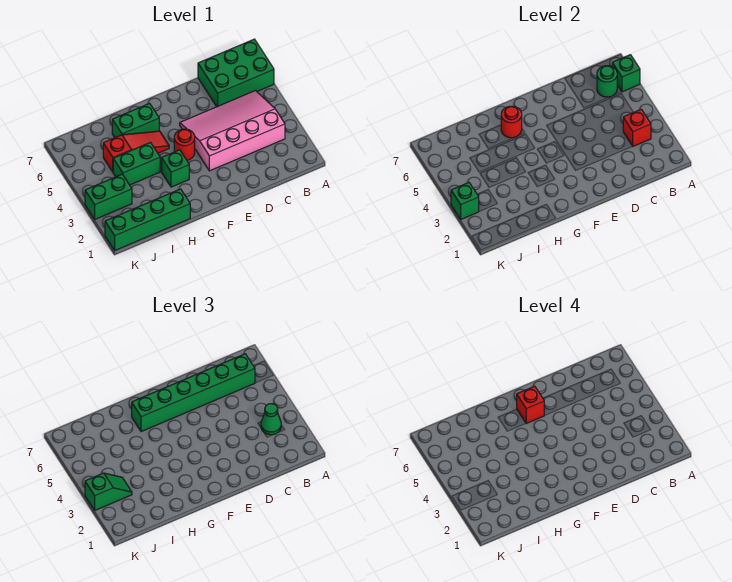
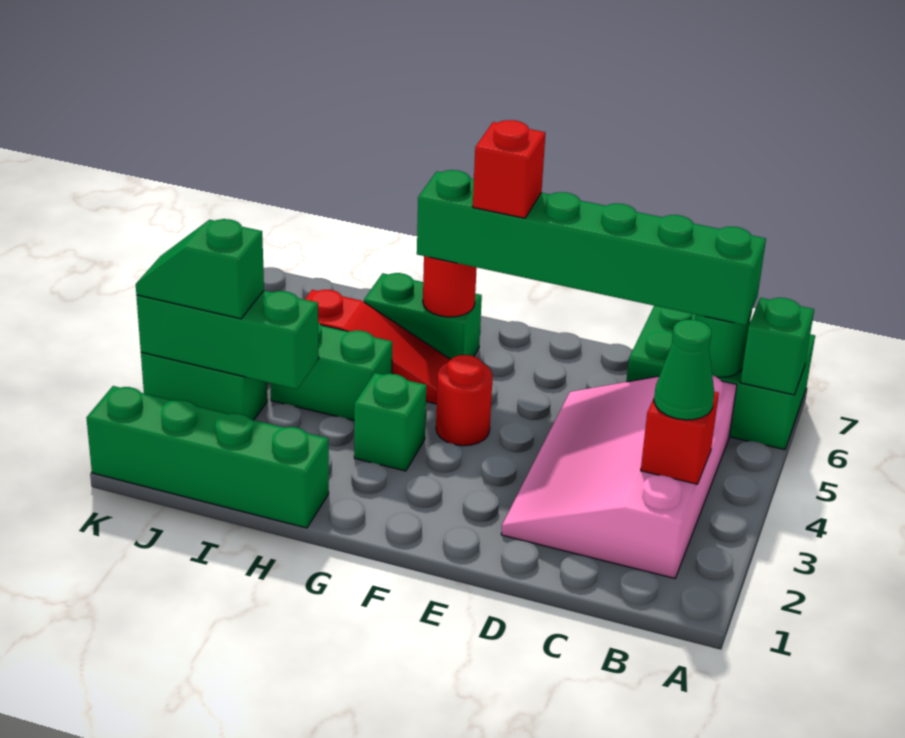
pink 3x4 slope [180,91,285,171] -> pink 3x4 slope turned to [501,375,737,578]
green 1x2 slope [85,473,132,510] -> green 1x2 slope turned to [136,219,264,319]
green 1x1 brick [451,183,479,219] -> green 1x3 brick [136,291,319,389]

